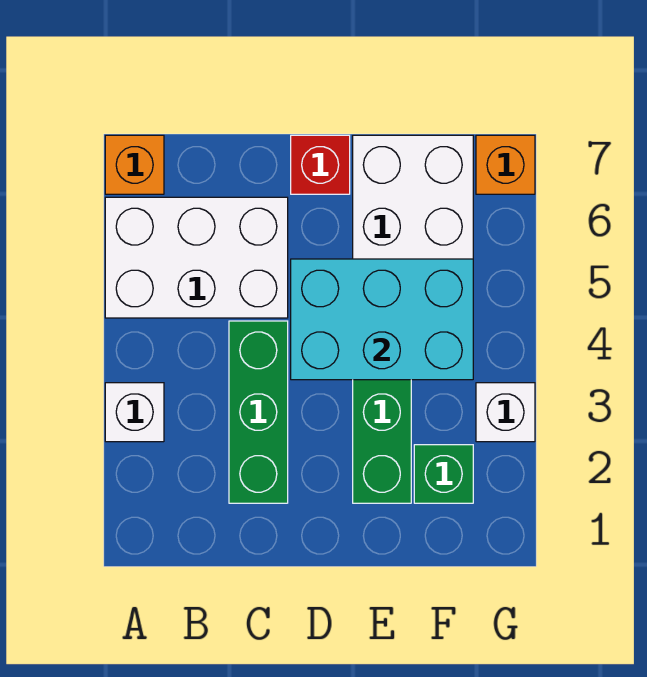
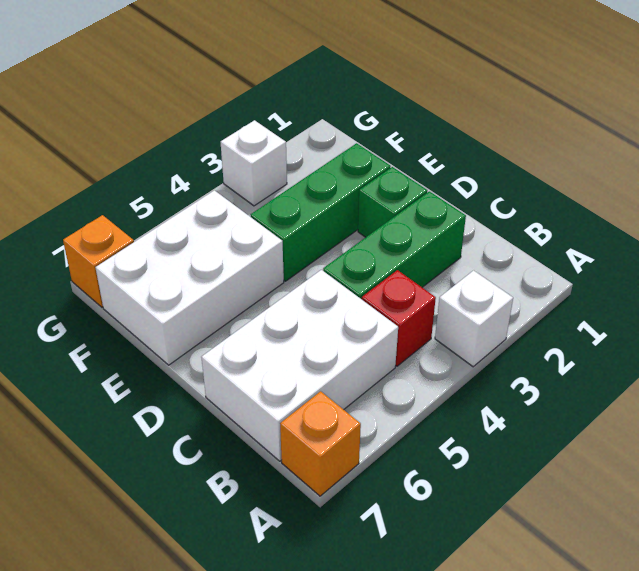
white 2x3 brick [105,197,288,318] -> white 2x3 brick turned to [201,270,398,461]
cyan 2x3 brick [291,259,473,380] -> none
red 1x1 brick [291,135,350,194] -> red 1x1 brick moved to [362,270,436,366]
green 1x1 brick [414,445,473,503] -> green 1x1 brick moved to [358,167,428,237]

